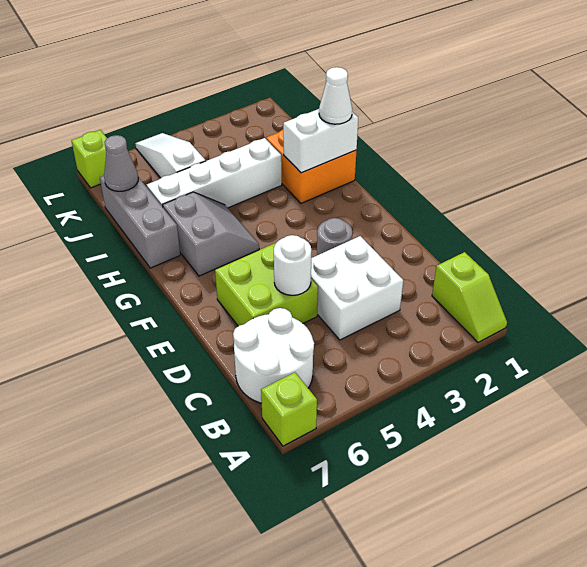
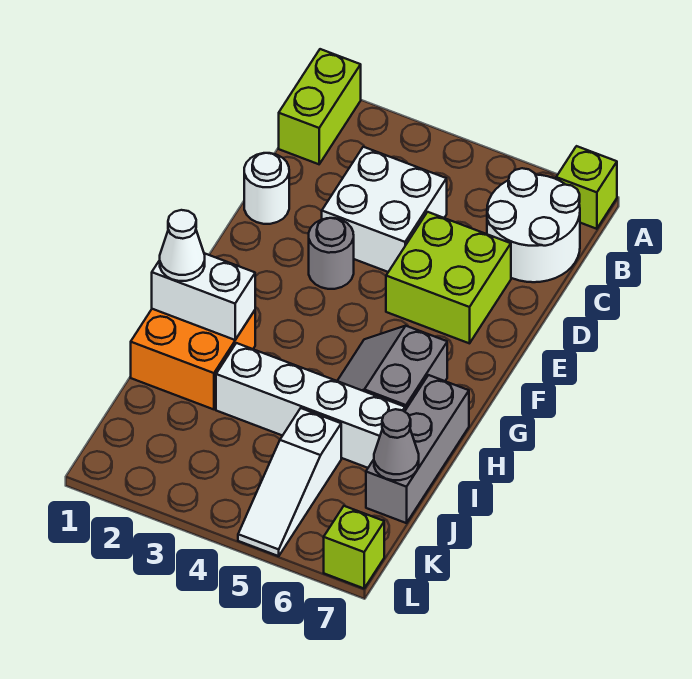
lime 1x2 slope [432,252,507,342] -> lime 1x2 brick [279,49,361,164]
white 1x1 round brick [274,235,311,295] -> white 1x1 round brick moved to [244,153,289,224]

